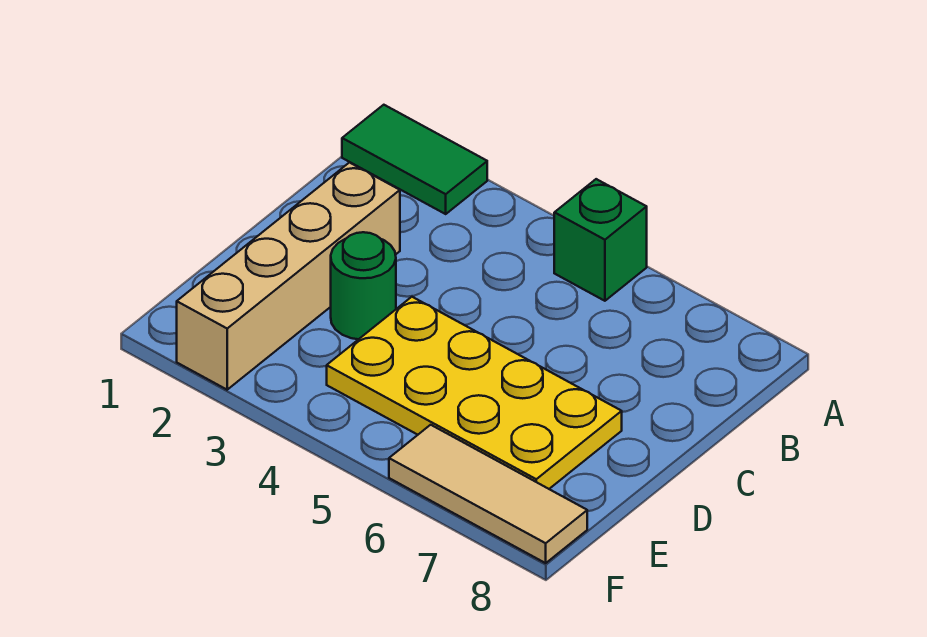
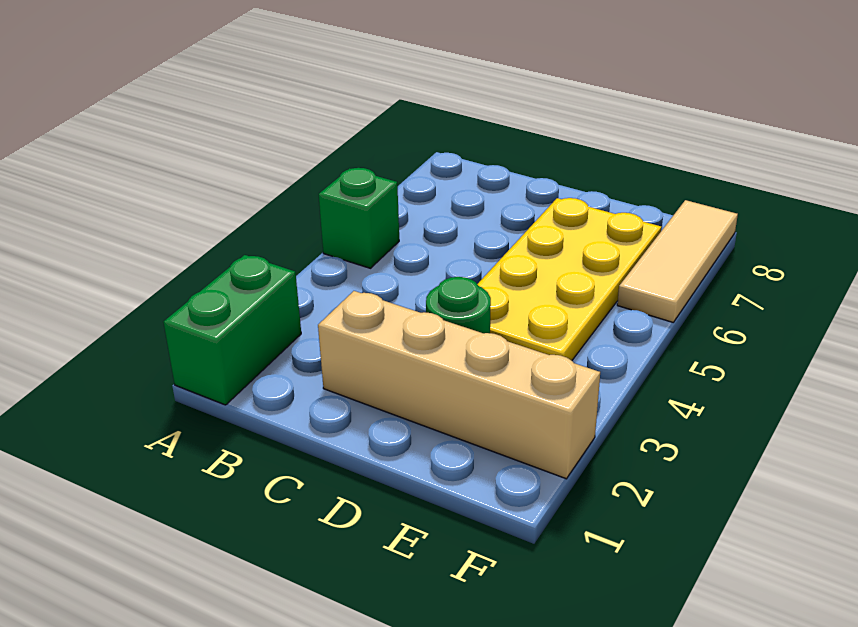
green 1x2 tile [342,105,487,214] -> green 1x2 brick [163,255,301,405]

